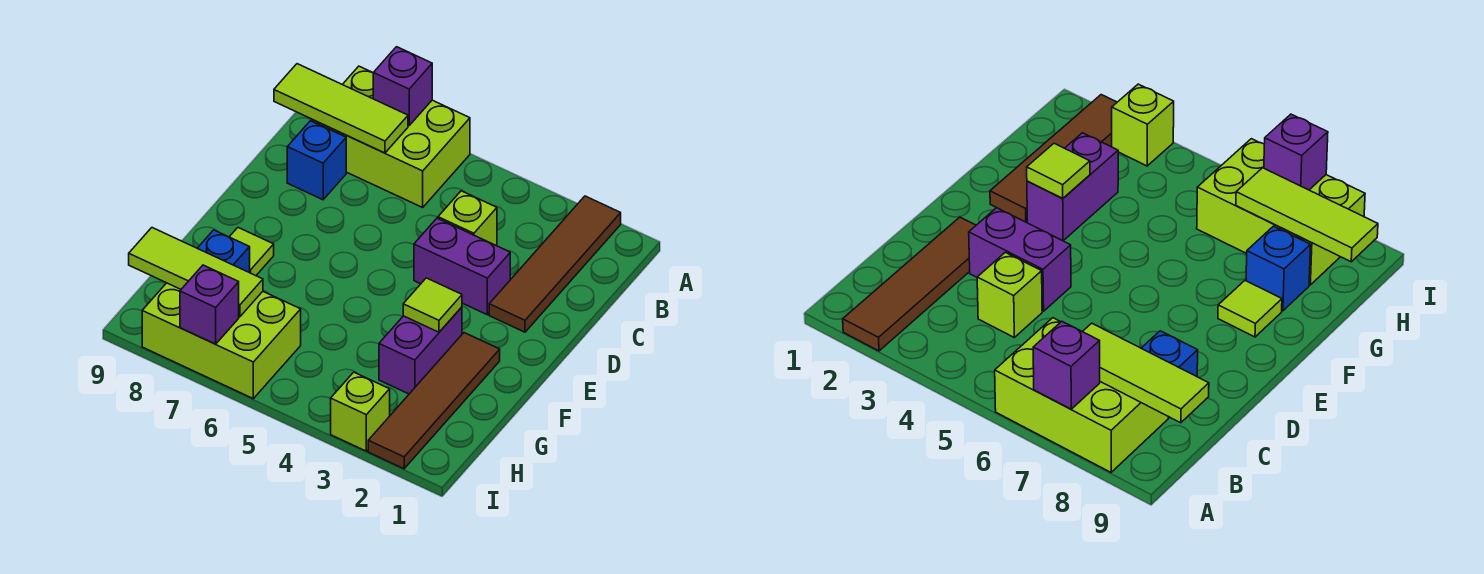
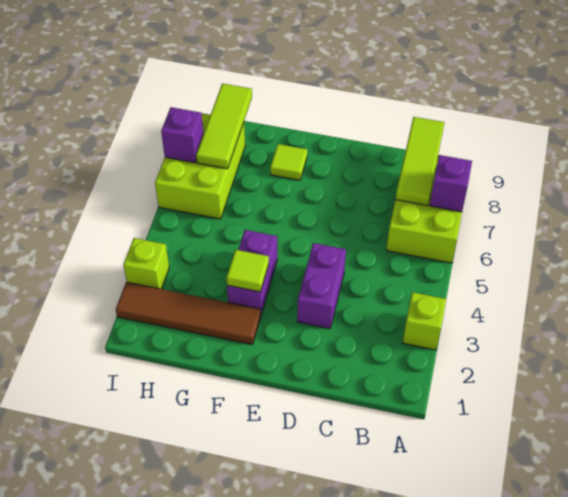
brown 1x4 tile [489,196,621,332] -> none
lime 1x1 brick [438,191,497,245] -> lime 1x1 brick moved to [403,292,446,350]
blue 1x1 brick [287,121,346,200] -> none
purple 1x2 brick [379,307,462,394] -> purple 1x2 brick turned to [227,230,277,314]
blue 1x1 brick [197,230,250,273] -> none

